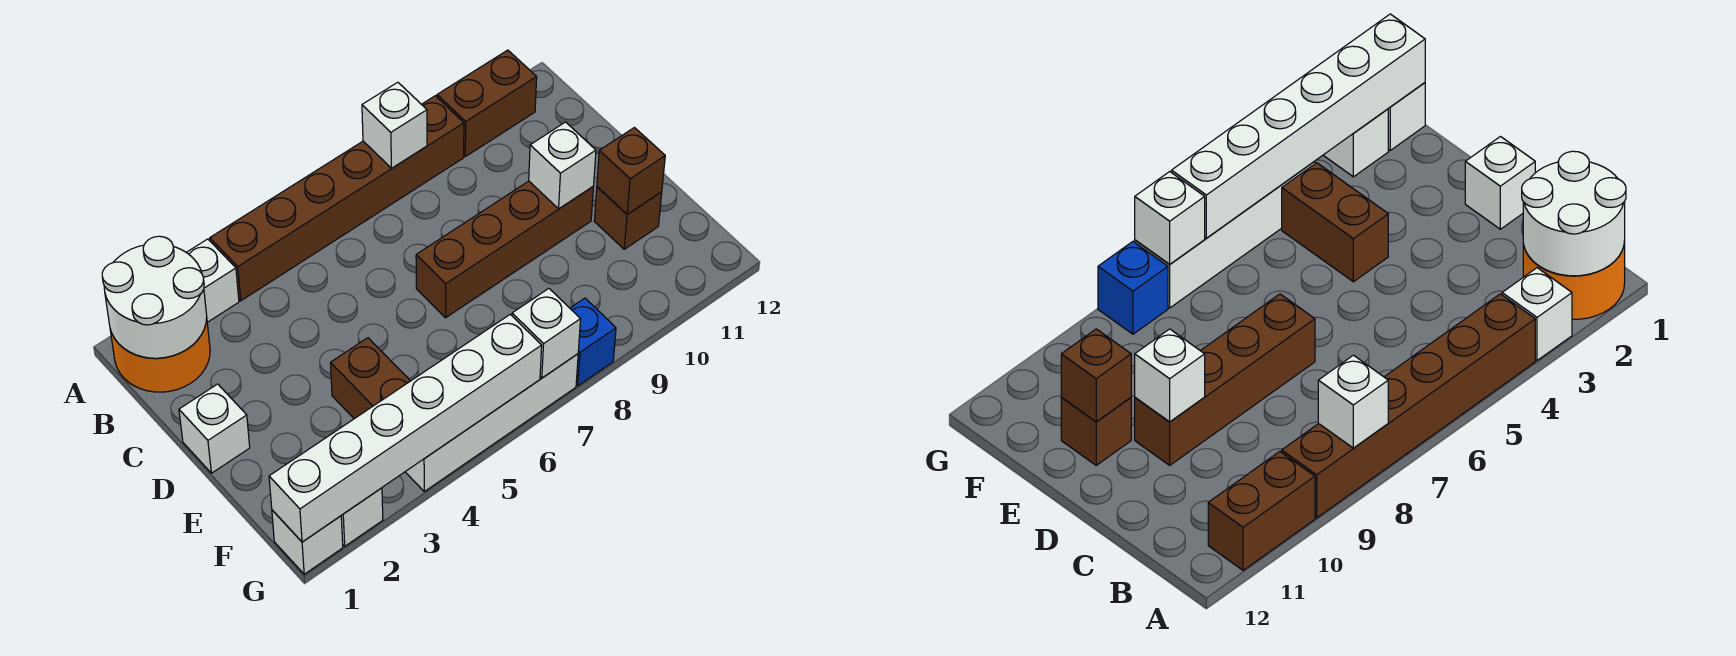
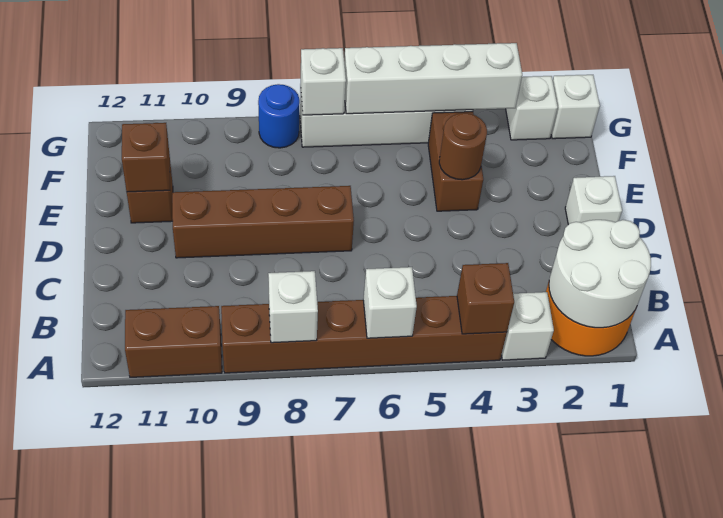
none -> brown 1x1 brick [457,263,514,334]
white 1x1 brick [529,122,596,209] -> white 1x1 brick moved to [363,267,417,338]
none -> brown 1x1 round brick [439,113,487,180]
white 1x6 brick [269,315,542,542] -> white 1x4 brick [344,43,522,114]
blue 1x1 brick [570,298,616,386] -> blue 1x1 round brick [258,84,300,148]

